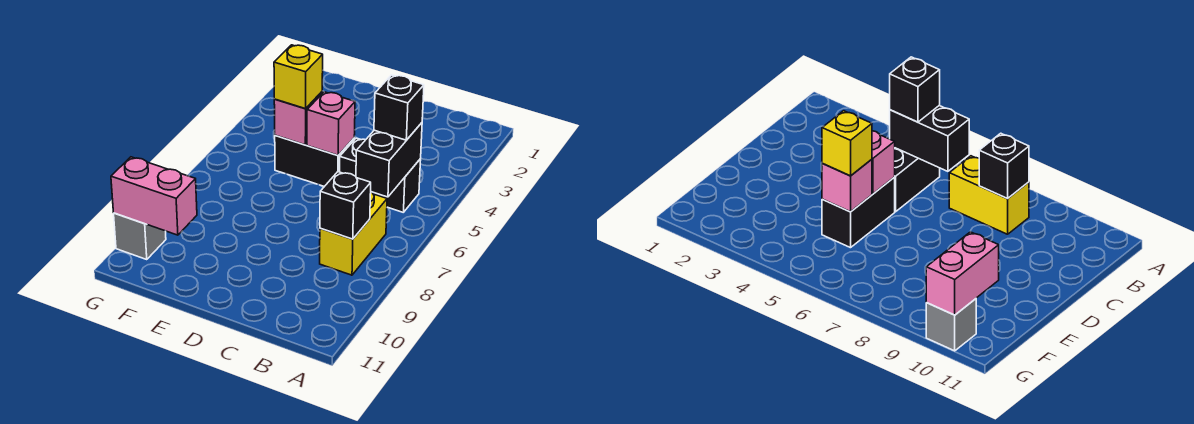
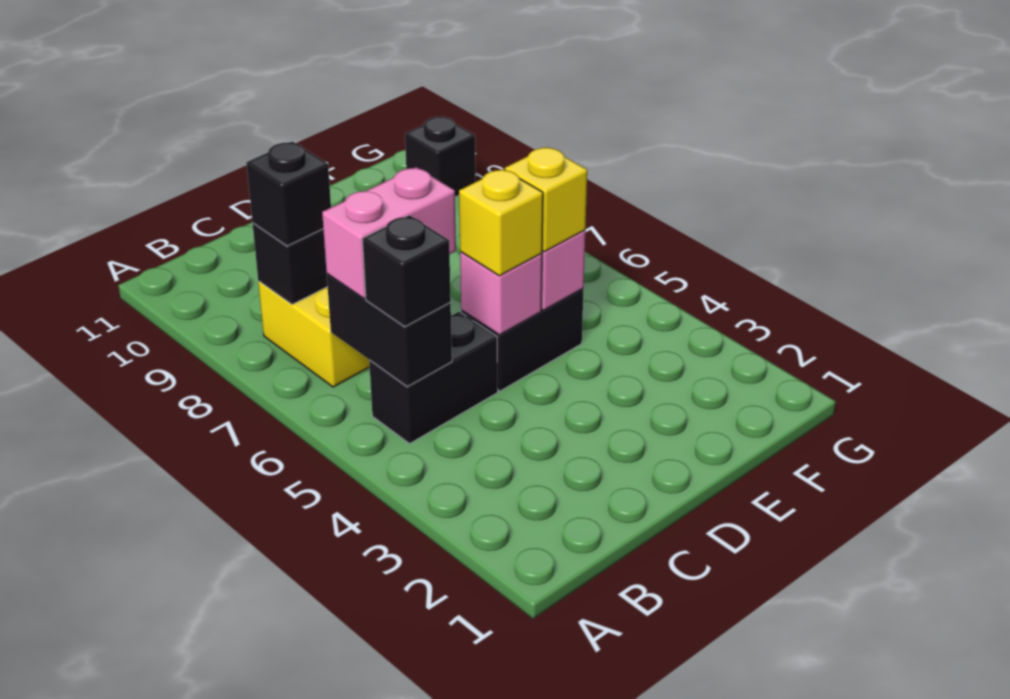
none -> black 1x1 brick [246,142,331,246]
none -> yellow 1x1 brick [459,169,543,276]
pink 1x2 brick [111,157,197,235] -> pink 1x2 brick moved to [322,167,456,299]
grey 1x1 brick [114,213,166,259] -> black 1x1 brick [405,117,475,197]

